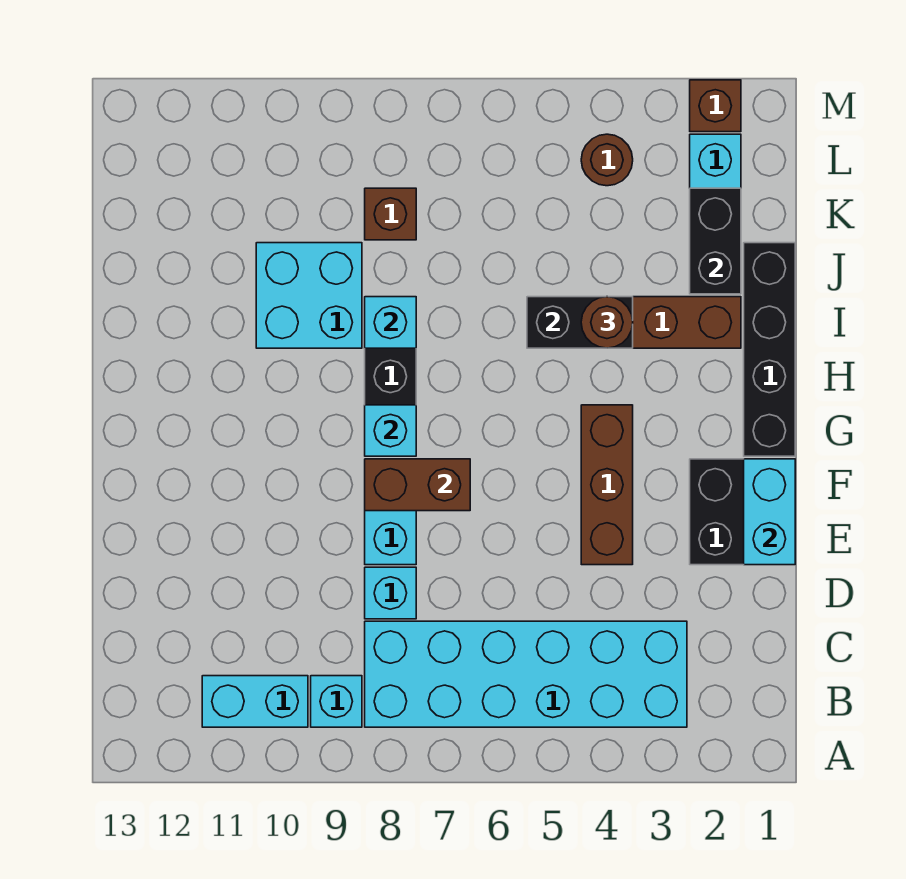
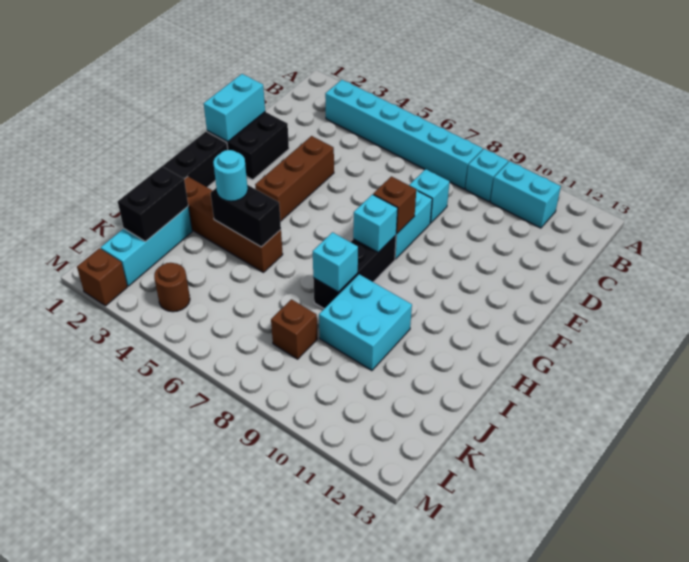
cyan 2x6 brick [365,621,687,727] -> cyan 1x6 brick [325,80,483,189]
brown 1x2 brick [365,459,470,511] -> brown 1x1 brick [373,176,416,233]
brown 1x1 round brick [581,297,633,348] -> cyan 1x1 round brick [213,150,248,201]

